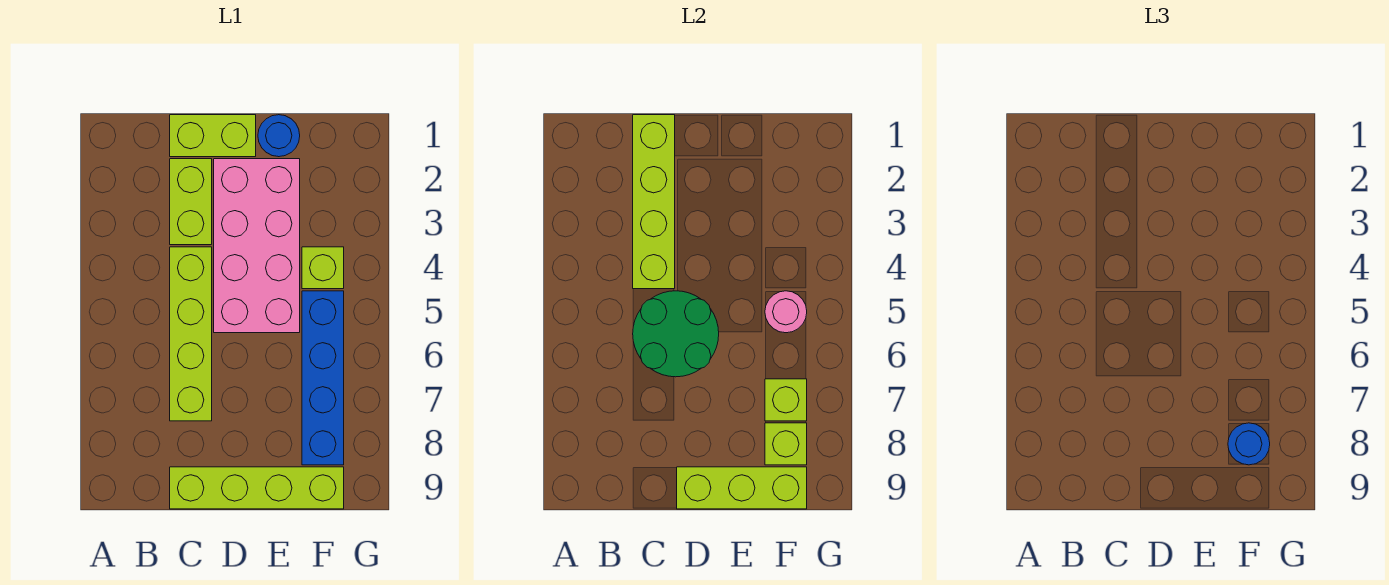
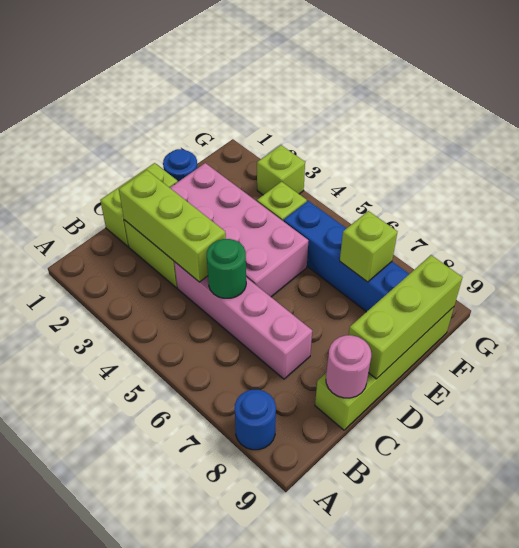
lime 1x4 brick [633,115,675,289] -> lime 1x3 brick [119,170,226,282]
lime 1x4 brick [170,247,212,421] -> pink 1x4 brick [174,262,312,379]
green 2x2 round brick [633,291,719,377] -> green 1x1 round brick [207,239,246,298]
pink 1x1 round brick [765,291,807,333] -> pink 1x1 round brick moved to [326,335,371,398]
lime 1x1 brick [765,423,807,465] -> lime 1x1 brick moved to [257,145,305,195]
blue 1x1 round brick [1228,423,1270,465] -> blue 1x1 round brick moved to [235,390,276,450]

